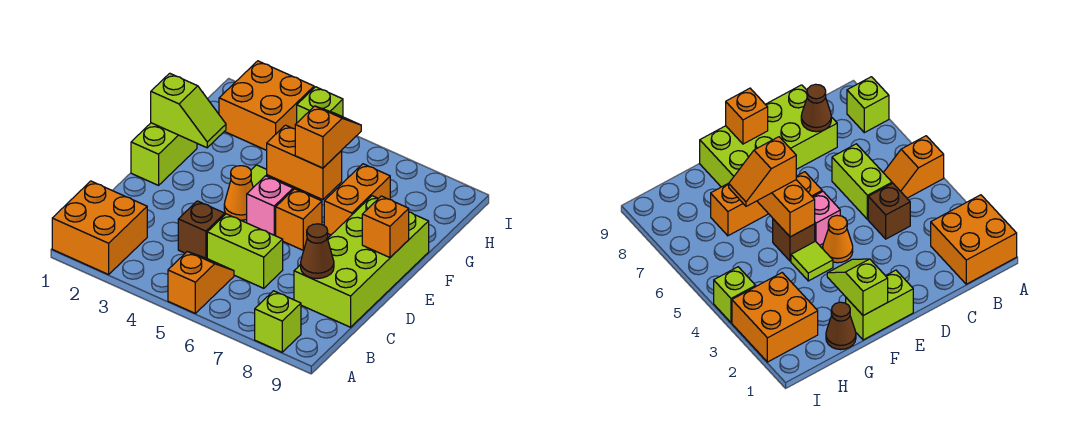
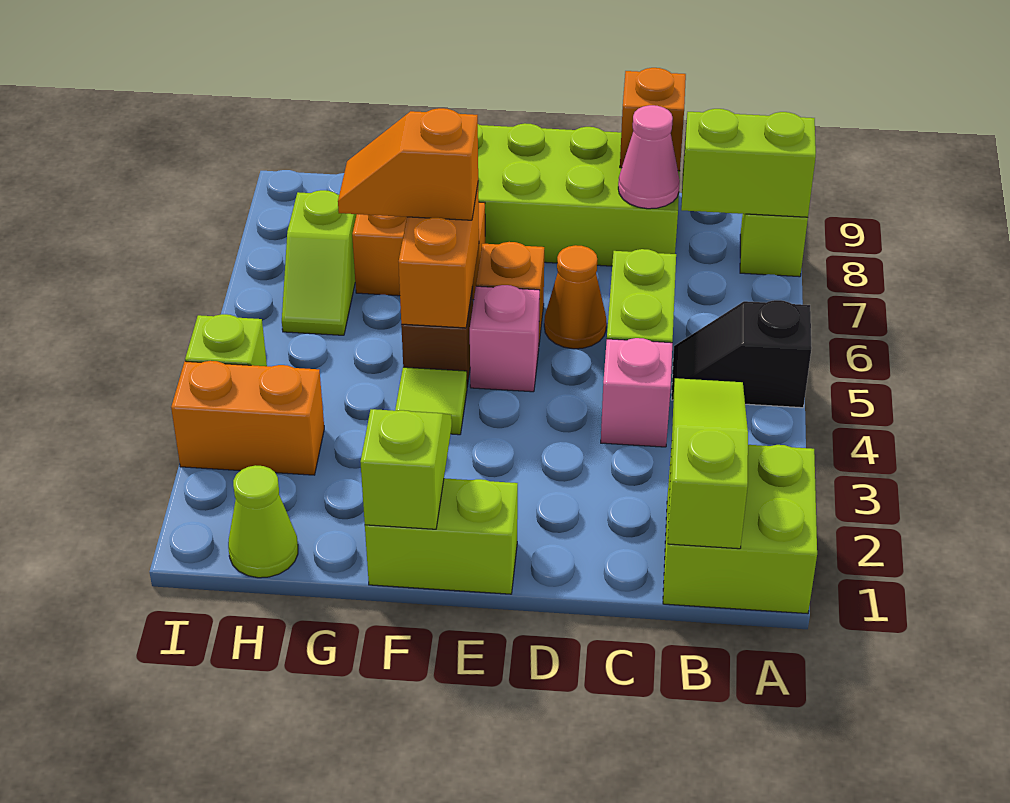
orange 2x2 brick [52,181,147,274] -> lime 2x2 brick [663,445,817,614]
orange 1x2 slope [168,252,234,313] -> black 1x2 slope [671,300,812,408]
none -> lime 1x2 brick [681,109,816,217]
none -> lime 1x3 slope [668,378,748,549]
brown 1x1 brick [178,201,225,258] -> pink 1x1 brick [601,338,672,447]
brown 1x1 cone [301,224,334,279] -> pink 1x1 cone [618,105,680,209]
orange 1x1 cone [224,166,253,220] -> orange 1x1 cone moved to [544,245,606,349]
orange 1x1 brick [362,196,409,258] -> orange 1x1 brick moved to [620,68,686,171]
brown 1x1 cone [826,302,856,350] -> none
none -> lime 1x1 cone [228,465,298,578]
orange 2x2 brick [219,61,314,150] -> orange 1x2 brick [171,361,324,475]
none -> lime 1x2 slope [282,190,357,335]

